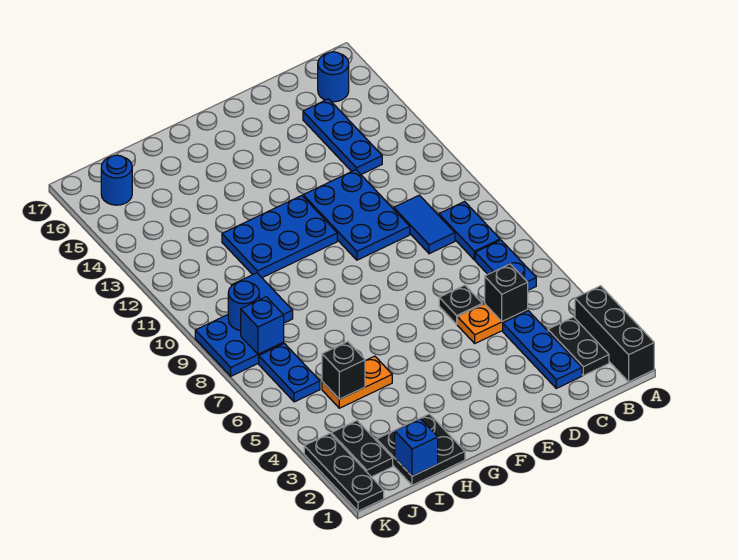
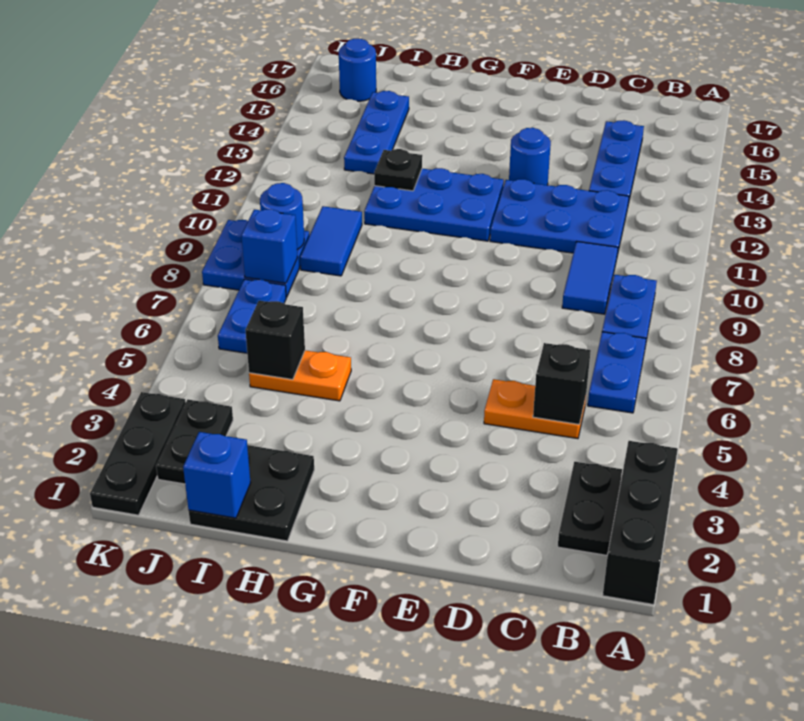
blue 1x1 round brick [318,52,349,102] -> blue 1x1 round brick moved to [509,128,551,185]
blue 1x3 plate [503,311,582,388] -> blue 1x3 plate moved to [344,91,409,174]
black 1x1 plate [439,285,482,324] -> black 1x1 plate moved to [374,149,422,191]
blue 2x3 plate [303,170,410,260] -> blue 2x3 plate turned to [490,179,629,255]

